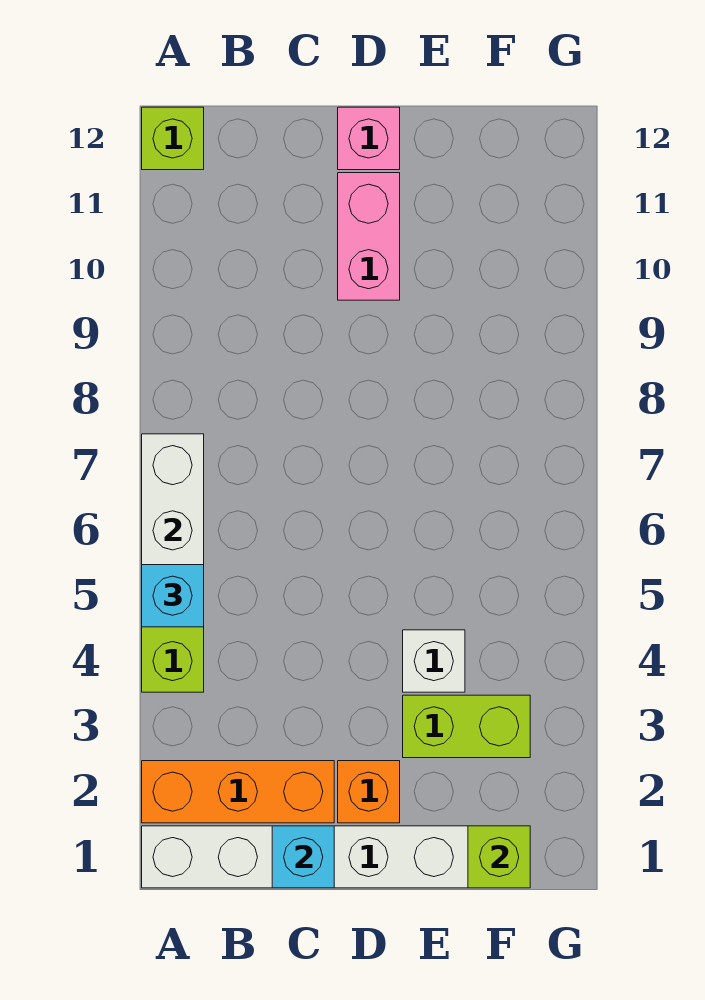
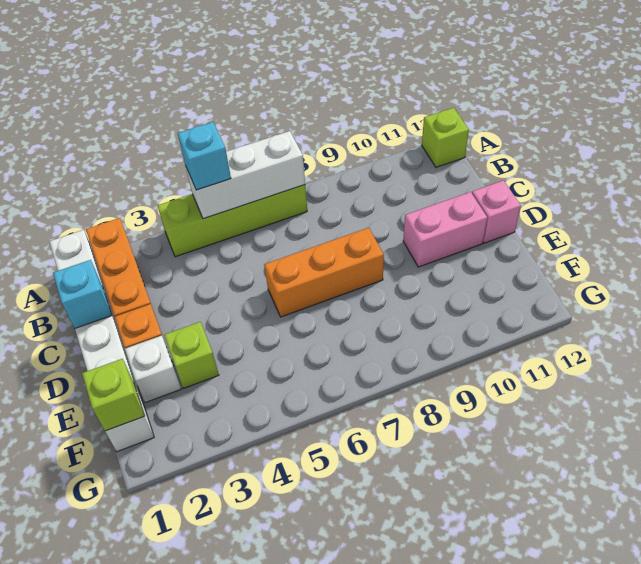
none -> orange 1x3 brick [264,228,384,317]
lime 1x2 brick [403,695,530,758] -> lime 1x1 brick [164,322,219,388]
white 1x1 brick [403,630,465,692] -> white 1x1 brick moved to [125,336,181,403]

